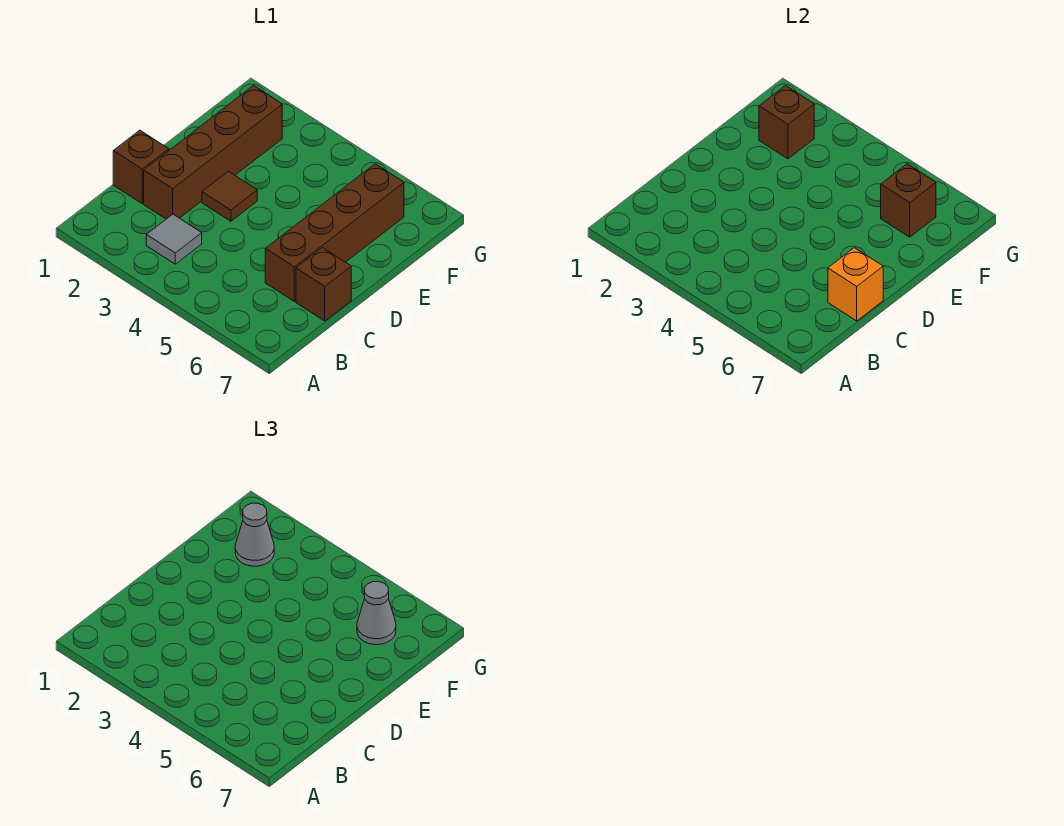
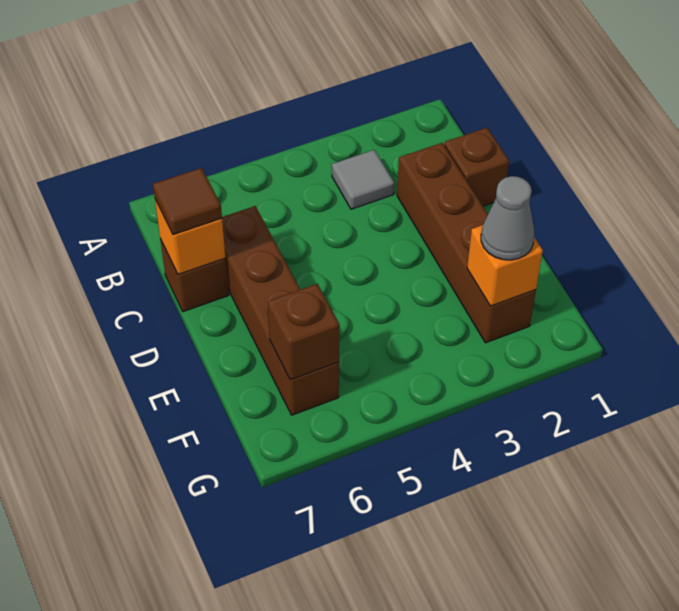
brown 1x1 tile [202,171,257,221] -> brown 1x1 tile moved to [153,168,222,235]
brown 1x1 brick [759,86,814,159] -> orange 1x1 brick [467,225,543,306]
grey 1x1 cone [357,581,396,645] -> none

